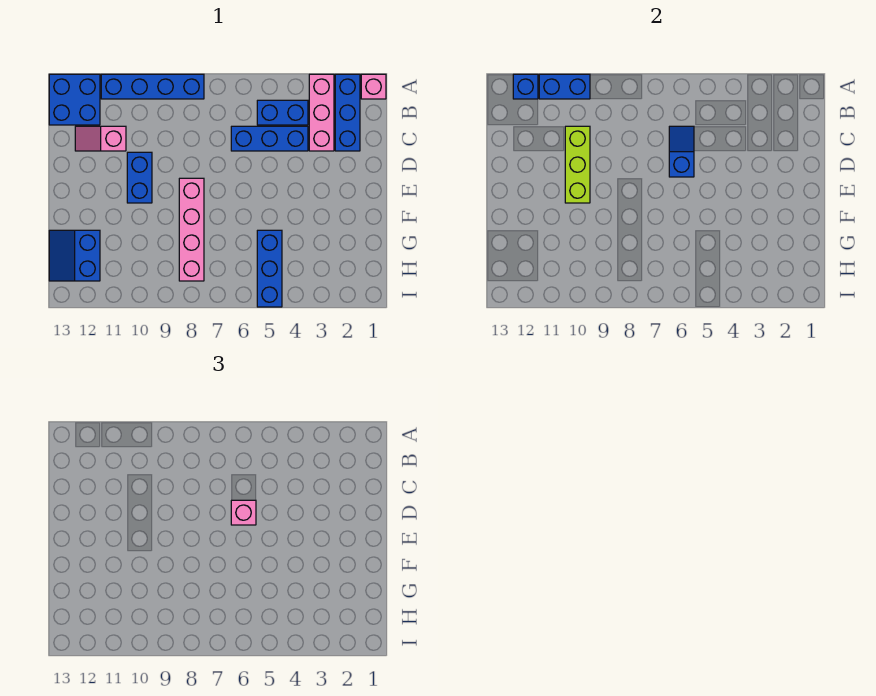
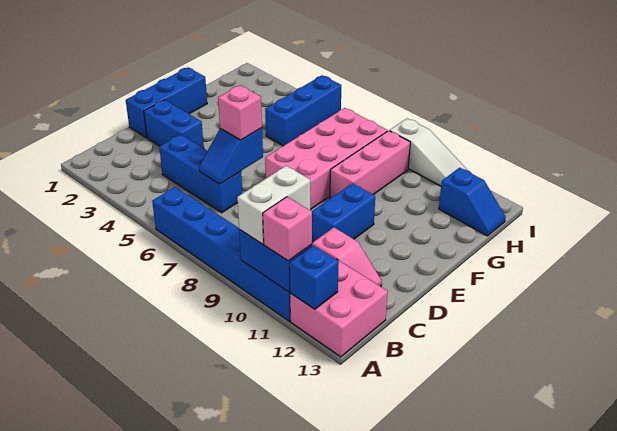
pink 1x1 brick [361,74,386,99] -> pink 1x1 brick moved to [263,197,312,261]
blue 1x3 brick [335,74,360,151] -> blue 1x3 brick moved to [126,68,207,138]
pink 1x3 brick [309,74,334,151] -> pink 1x3 brick moved to [330,131,410,198]
blue 1x4 brick [101,74,204,99] -> blue 1x6 brick [152,187,291,321]
none -> white 1x2 brick [237,166,310,244]
blue 2x2 brick [49,74,100,125] -> pink 2x2 brick [290,259,388,357]
blue 1x2 brick [257,100,308,125] -> blue 1x2 brick moved to [144,100,204,148]
lime 1x3 brick [565,126,590,203] -> none
pink 1x4 brick [179,178,204,281] -> pink 2x4 brick [265,108,388,210]
blue 2x2 slope [49,230,100,281] -> blue 1x2 slope [439,168,506,236]
none -> white 1x3 slope [390,118,467,186]

